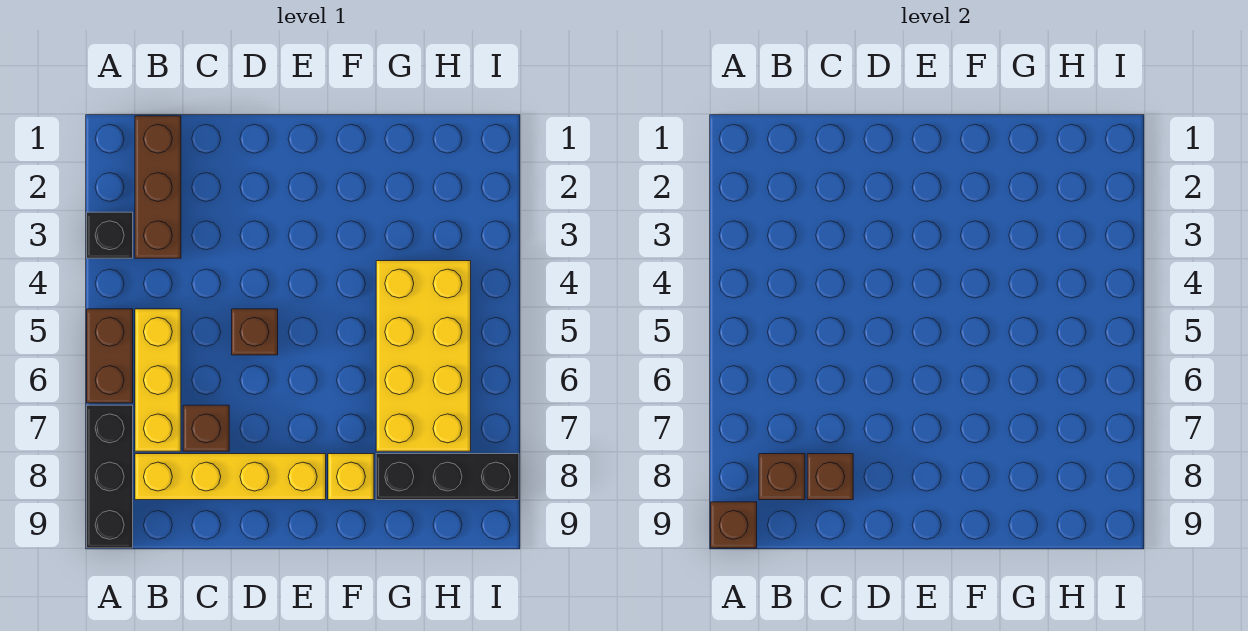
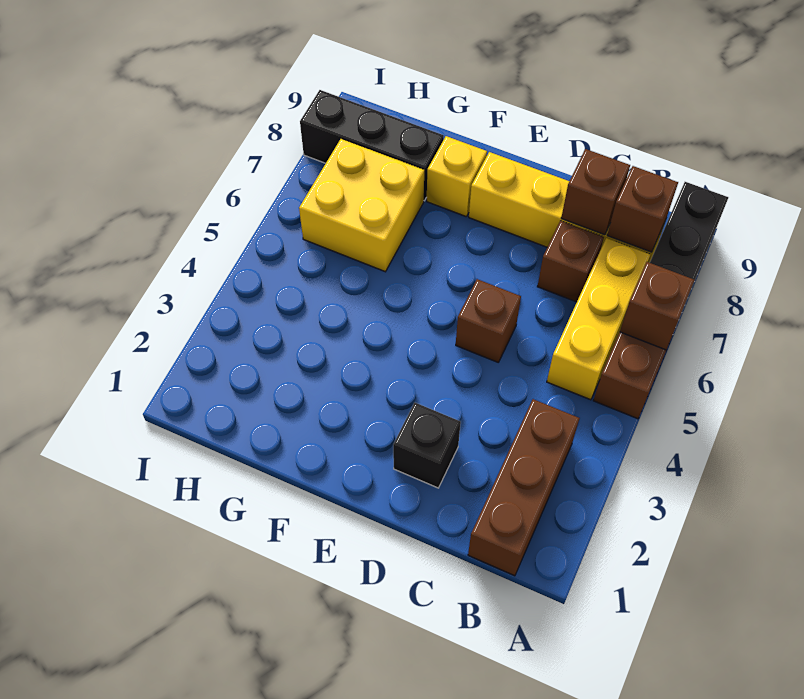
black 1x1 brick [87,212,133,258] -> black 1x1 brick moved to [393,402,461,488]
brown 1x1 brick [711,502,757,548] -> brown 1x1 brick moved to [620,262,694,350]
yellow 2x4 brick [376,261,471,451] -> yellow 2x2 brick [299,139,424,272]

